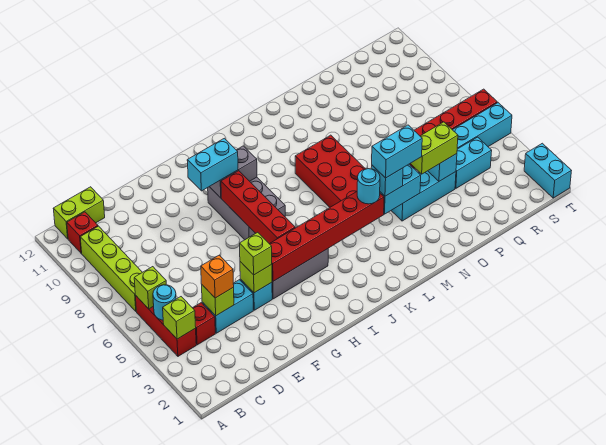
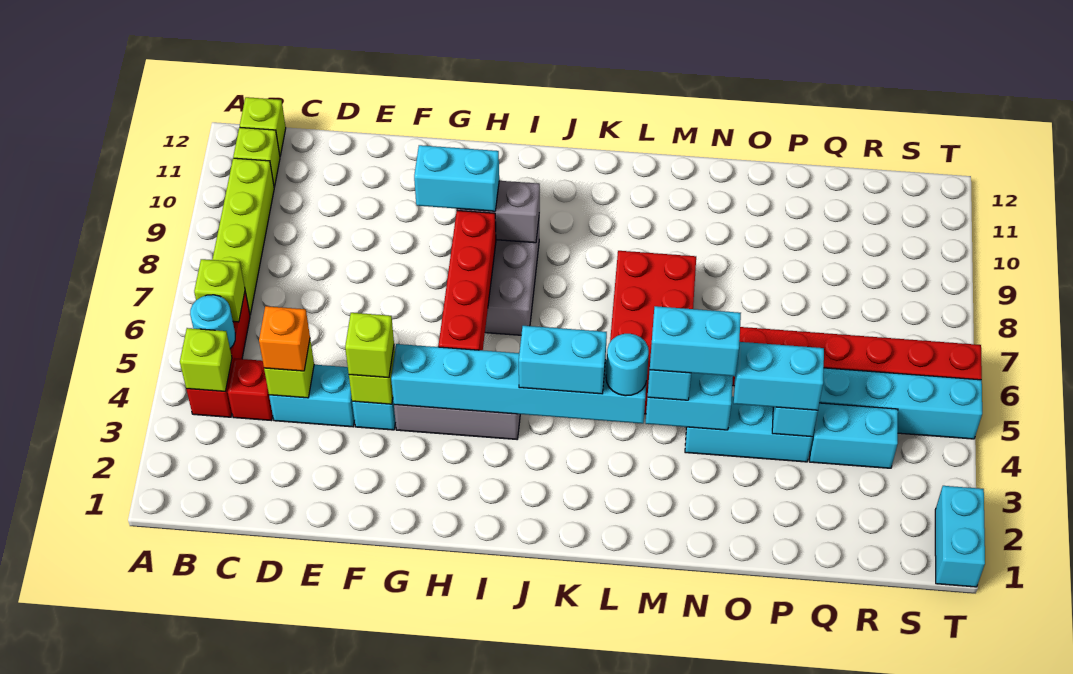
red 1x1 brick [67,212,98,253] -> lime 1x1 brick [233,127,280,187]
lime 1x2 brick [53,187,105,239] -> lime 1x1 brick [240,97,286,156]
red 1x6 brick [270,192,384,281] -> cyan 1x6 brick [391,344,647,424]
none -> cyan 1x2 brick [519,326,607,394]
lime 1x2 brick [410,122,458,174] -> cyan 1x2 brick [734,342,824,410]

